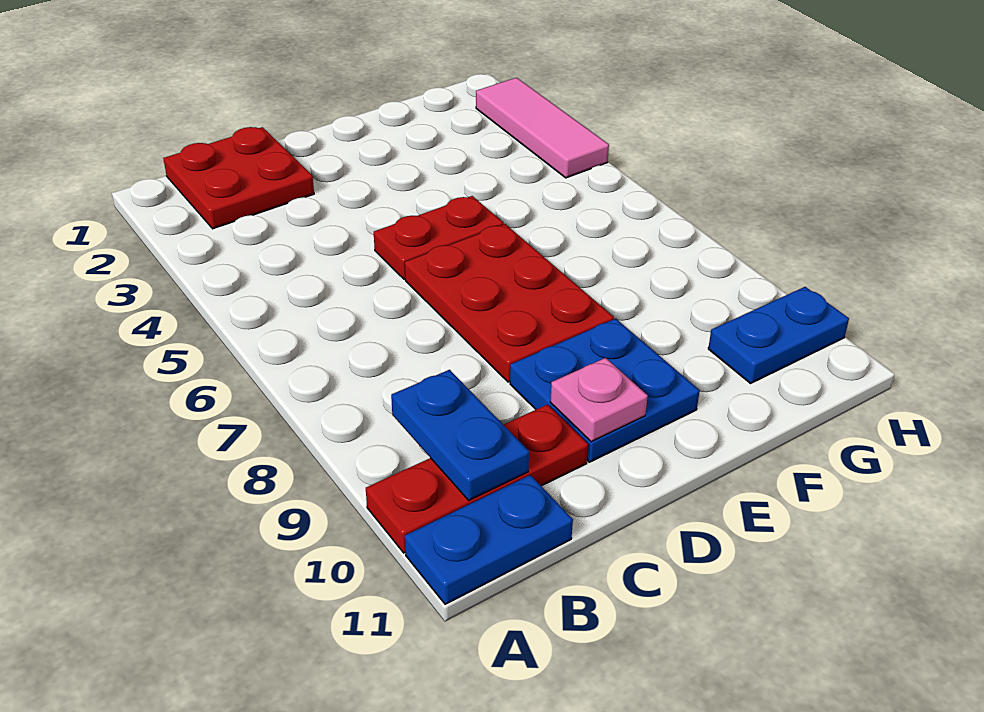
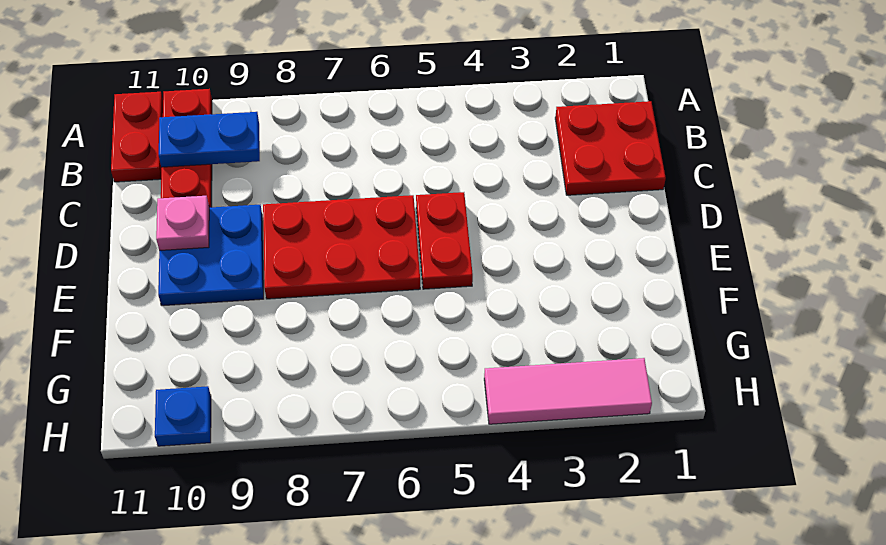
blue 1x2 plate [405,475,573,604] -> red 1x2 plate [111,92,163,182]
blue 1x2 plate [708,287,849,383] -> blue 1x1 plate [155,386,211,446]

